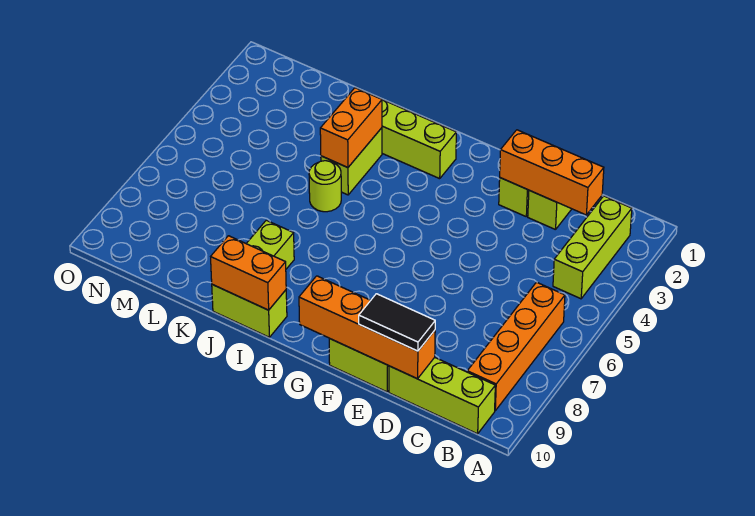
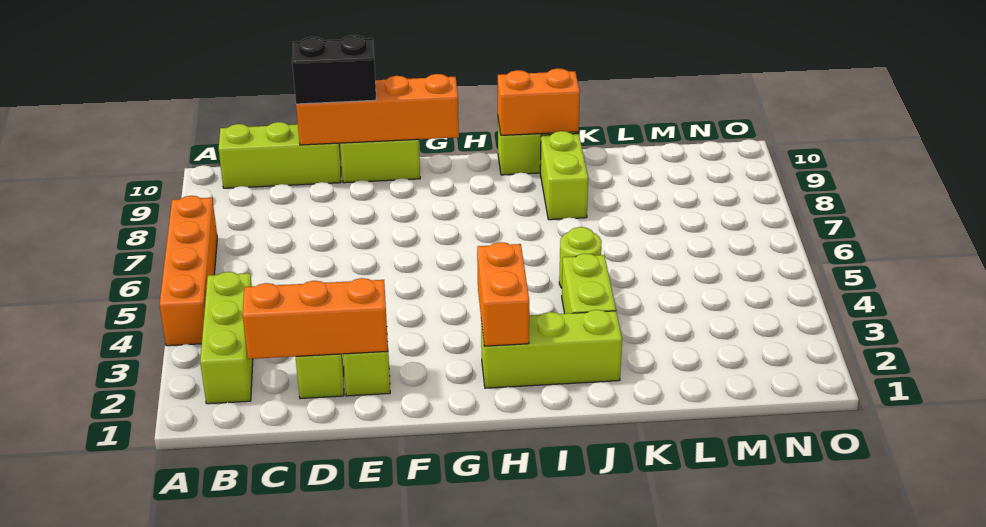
orange 1x4 brick [467,282,565,411] -> orange 1x4 brick moved to [159,196,217,346]
black 1x2 tile [359,294,435,351] -> black 1x2 brick [292,35,376,104]
orange 1x2 brick [320,88,382,168] -> orange 1x2 brick moved to [477,242,529,346]

